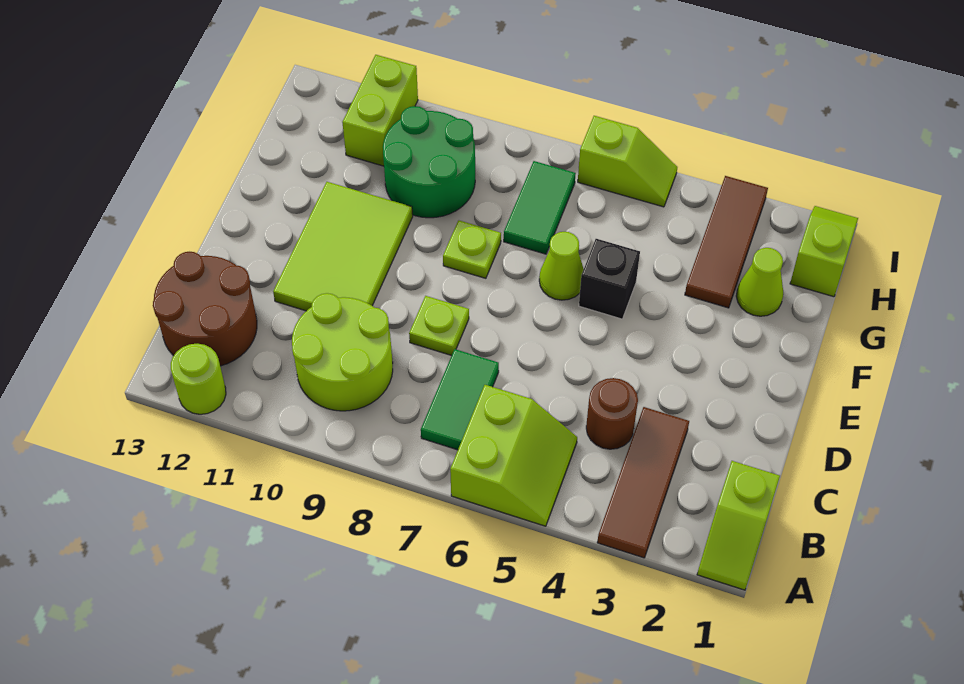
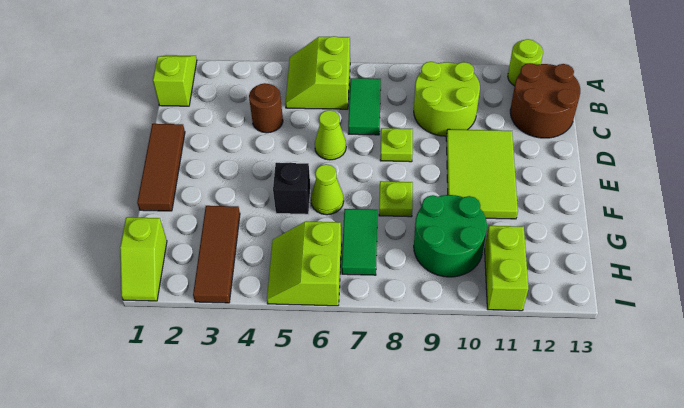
brown 1x3 tile [597,407,689,558] -> brown 1x3 tile moved to [137,124,185,211]
lime 1x1 cone [736,248,783,316] -> lime 1x1 cone moved to [315,110,346,160]
lime 1x2 slope [578,116,677,207] -> lime 2x2 slope [267,221,342,306]

